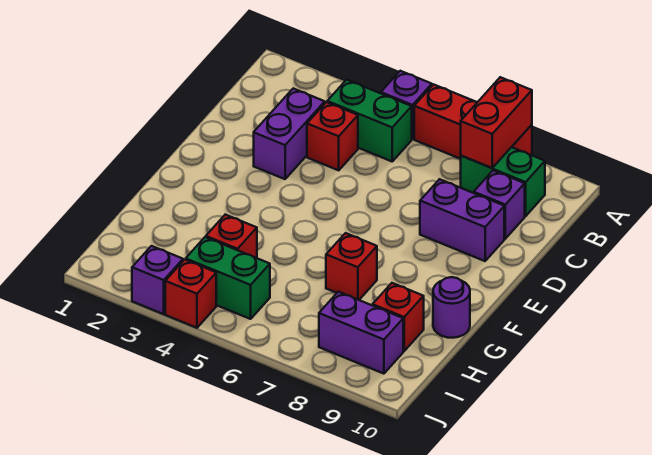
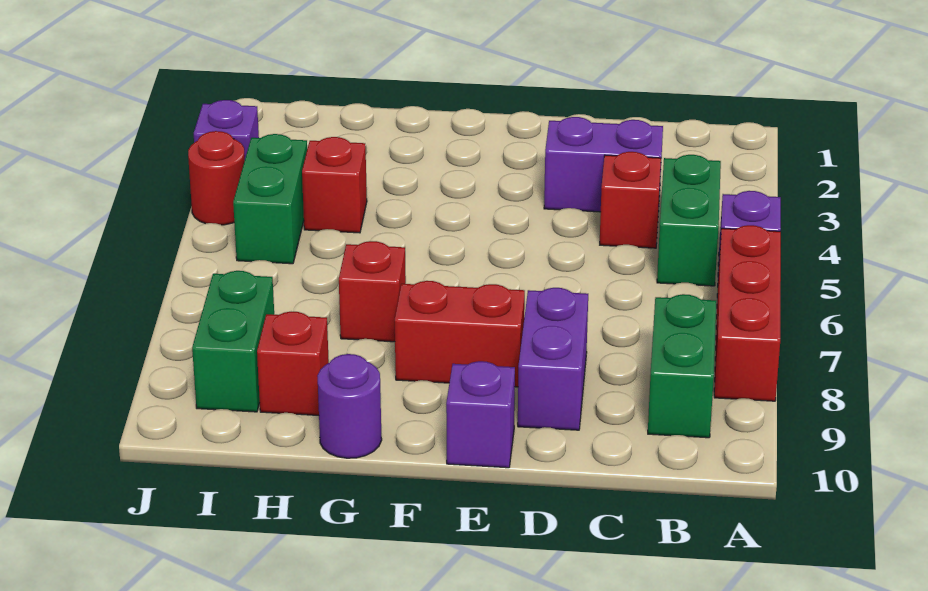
red 1x2 brick [461,77,532,168] -> red 1x2 brick moved to [395,281,525,387]
purple 1x1 brick [474,171,525,239] -> purple 1x1 brick moved to [446,361,515,468]
purple 1x2 brick [319,292,403,374] -> green 1x2 brick [192,271,274,412]
red 1x1 brick [165,260,216,328] -> red 1x1 round brick [188,131,245,225]

